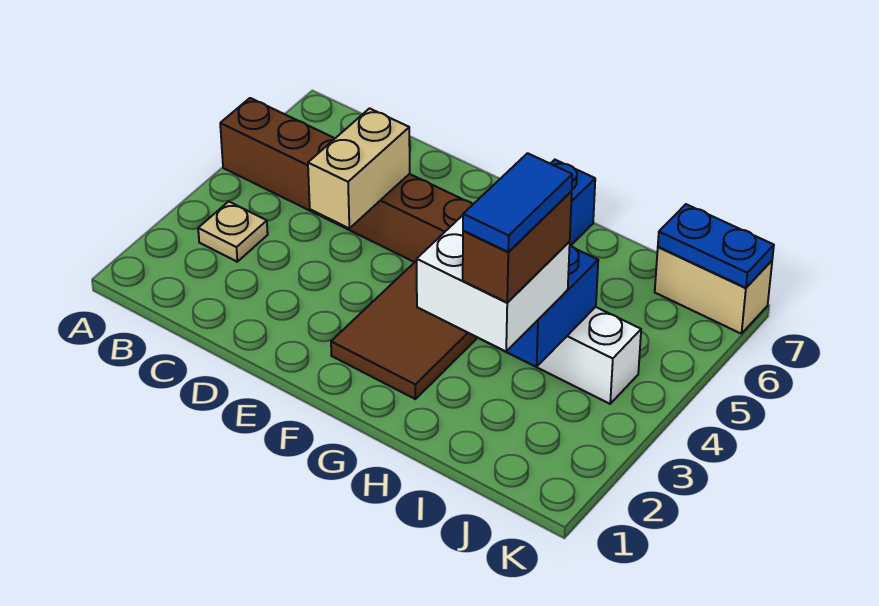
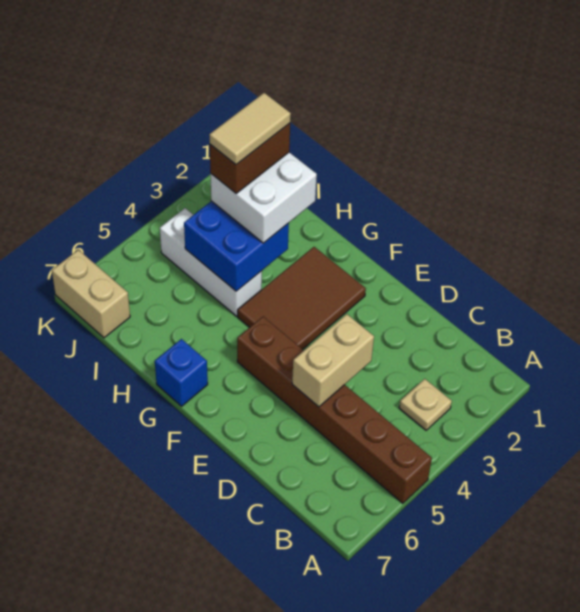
blue 1x2 tile [463,153,572,252] -> tan 1x2 tile [209,93,291,165]
blue 1x2 plate [658,204,774,288] -> none

